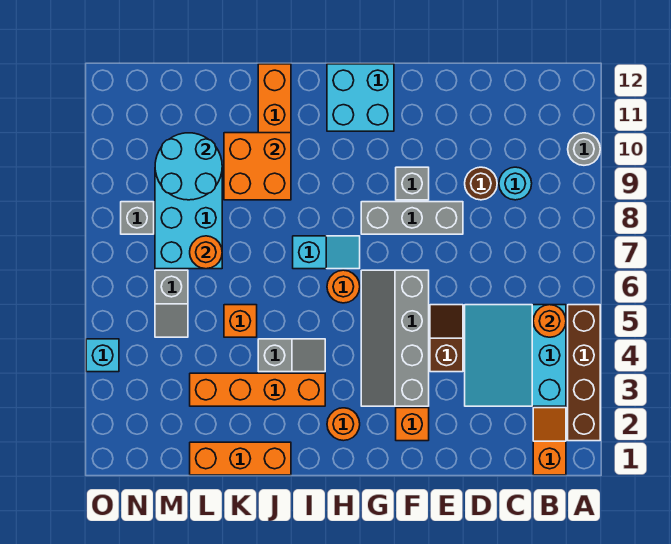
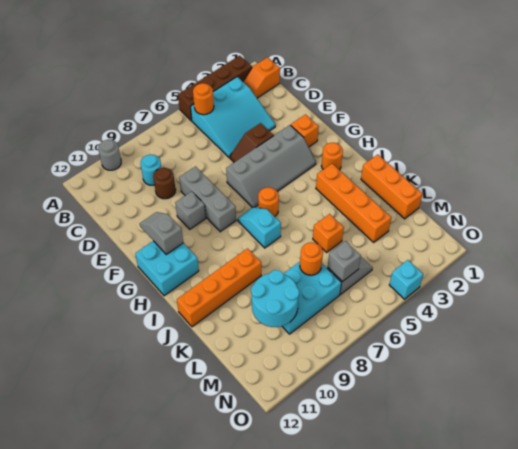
grey 1x2 slope [258,339,325,372] -> grey 1x2 slope moved to [140,212,183,254]
orange 2x2 brick [224,133,291,200] -> none
grey 1x1 brick [121,202,154,234] -> grey 1x1 brick moved to [328,241,361,282]

